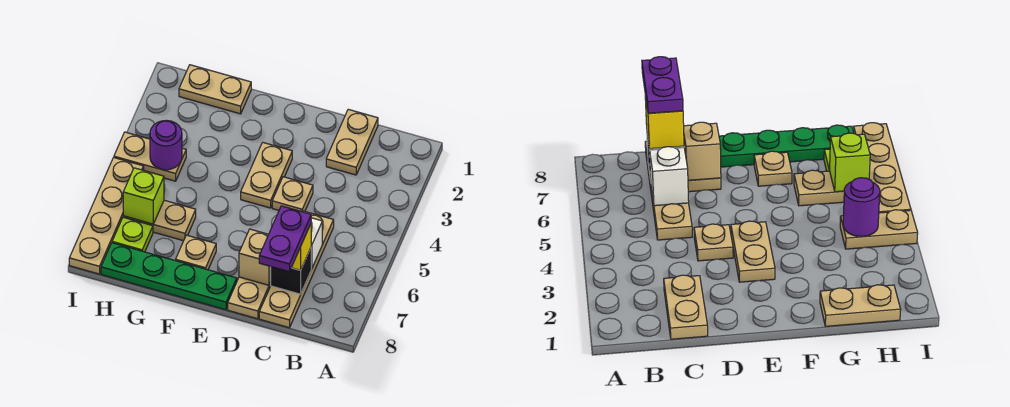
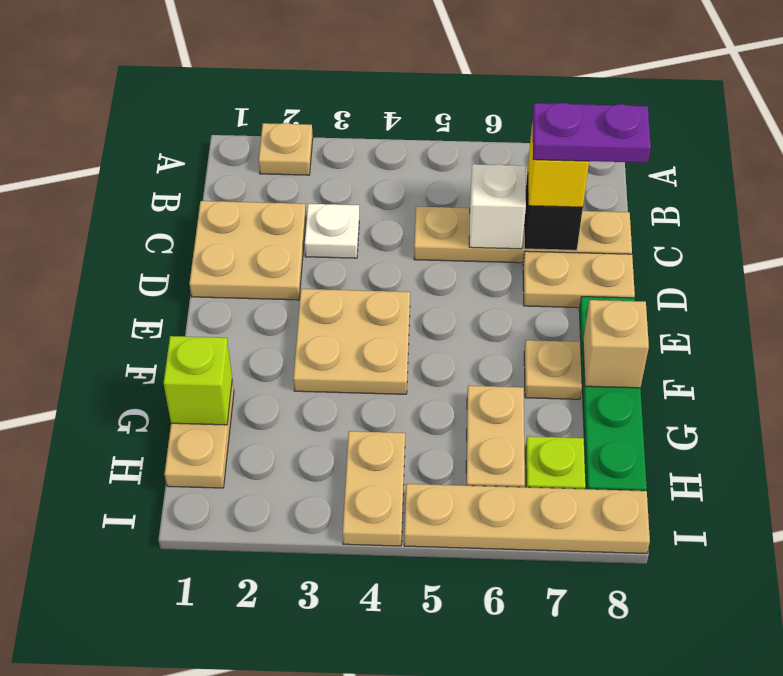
tan 1x2 plate [326,109,378,175] -> tan 2x2 plate [189,201,306,300]
none -> white 1x1 plate [305,204,359,258]
tan 1x1 plate [272,177,313,212] -> tan 1x1 plate moved to [259,123,313,175]
tan 1x1 brick [239,229,271,285] -> tan 1x1 brick moved to [583,300,649,388]
tan 1x2 plate [241,142,292,208] -> tan 2x2 plate [293,289,410,394]
purple 1x1 round brick [150,120,182,170] -> none
lime 1x1 brick [123,168,164,224] -> lime 1x1 brick moved to [164,336,232,425]

